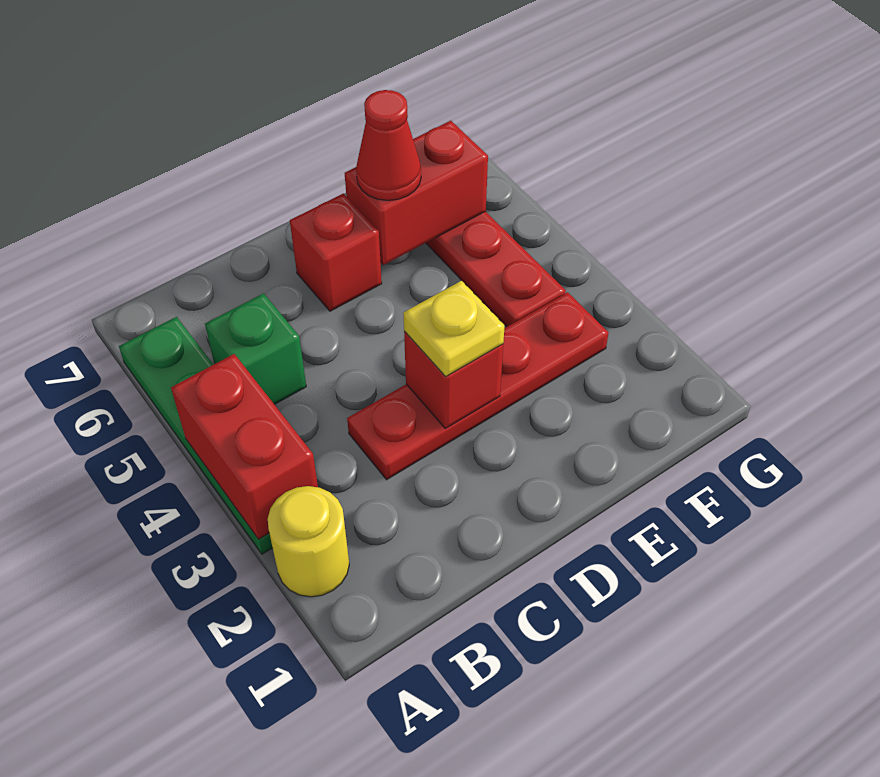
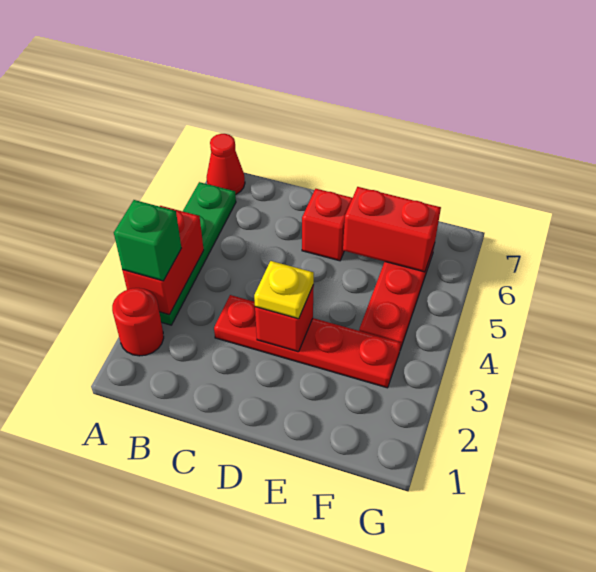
yellow 1x1 round brick [268,486,349,597] -> red 1x1 round brick [112,288,164,356]
green 1x1 brick [205,293,306,405] -> green 1x1 brick moved to [114,200,181,281]
red 1x1 cone [356,90,421,200] -> red 1x1 cone moved to [207,134,245,195]

